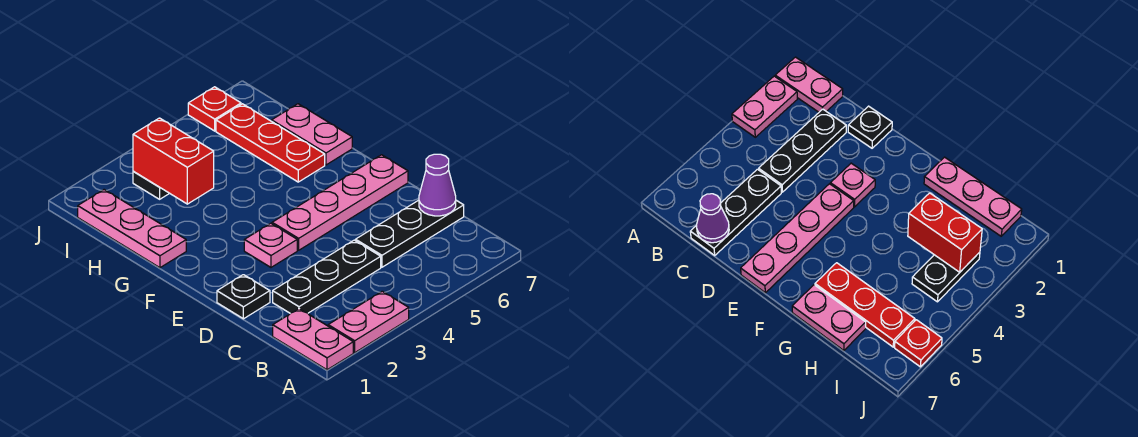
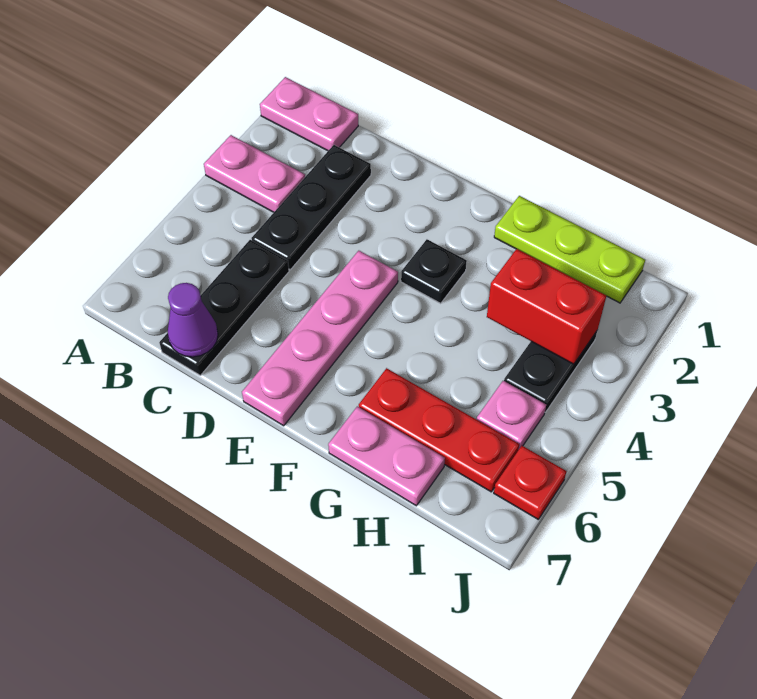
pink 1x2 plate [328,291,409,353] -> pink 1x2 plate turned to [204,135,305,212]
black 1x1 plate [217,275,270,319] -> black 1x1 plate moved to [401,239,467,303]
pink 1x1 plate [244,223,297,267] -> pink 1x1 plate moved to [477,381,546,450]
pink 1x3 plate [78,190,186,268] -> lime 1x3 plate [494,196,645,303]

